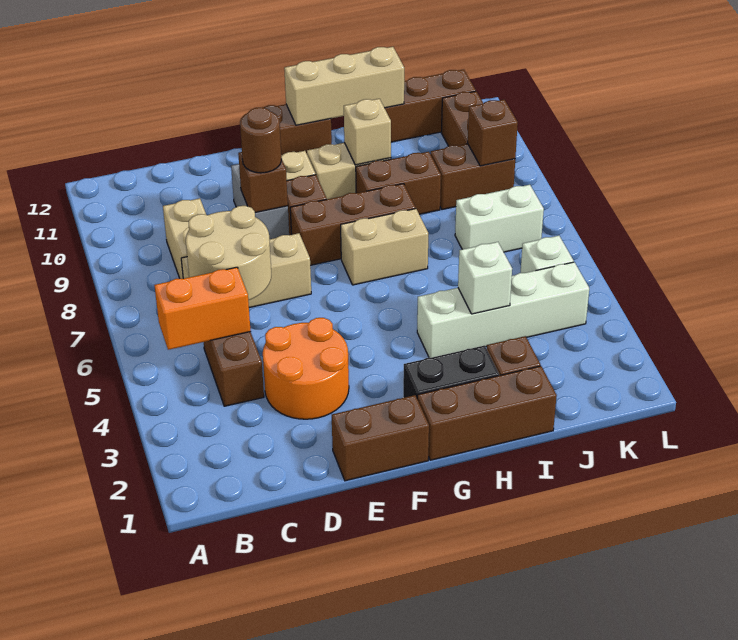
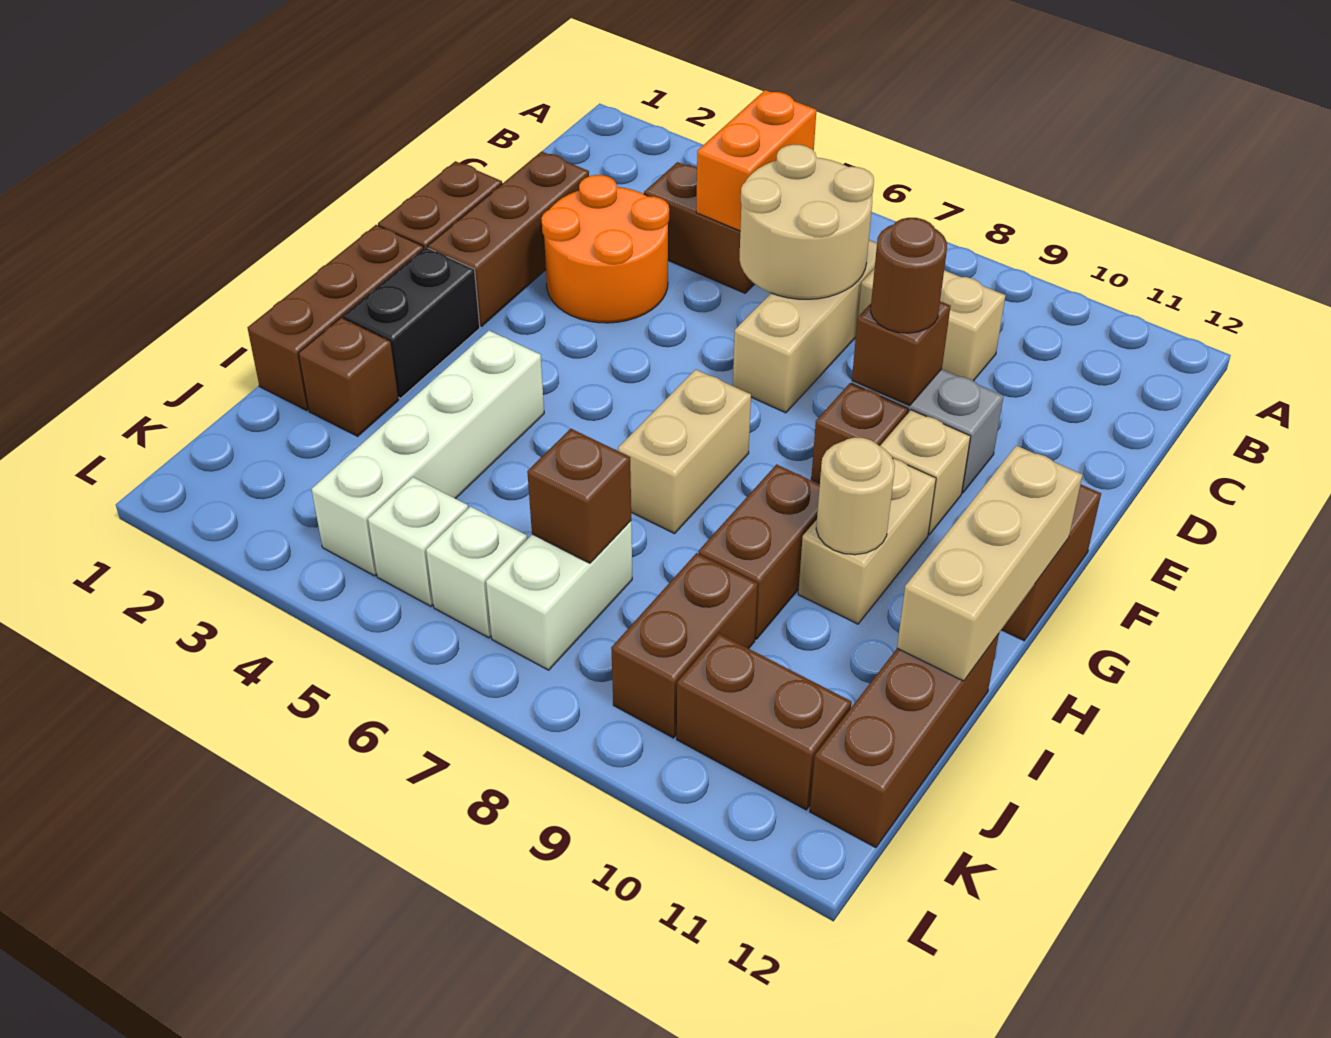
brown 1x3 brick [290,184,416,265] -> brown 1x3 brick moved to [428,151,589,326]
tan 1x1 brick [344,99,391,165] -> tan 1x1 round brick [816,437,895,555]
white 1x1 brick [458,242,512,314] -> white 1x1 brick moved to [426,507,527,638]
brown 1x1 brick [468,100,518,166] -> brown 1x1 brick moved to [527,429,631,563]

